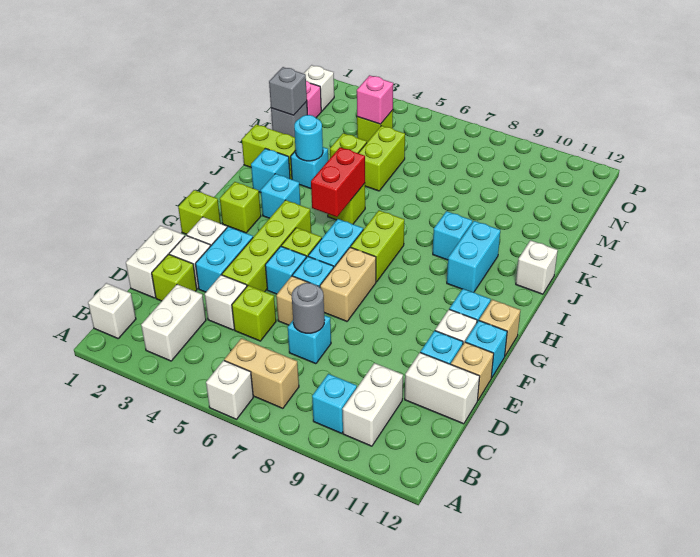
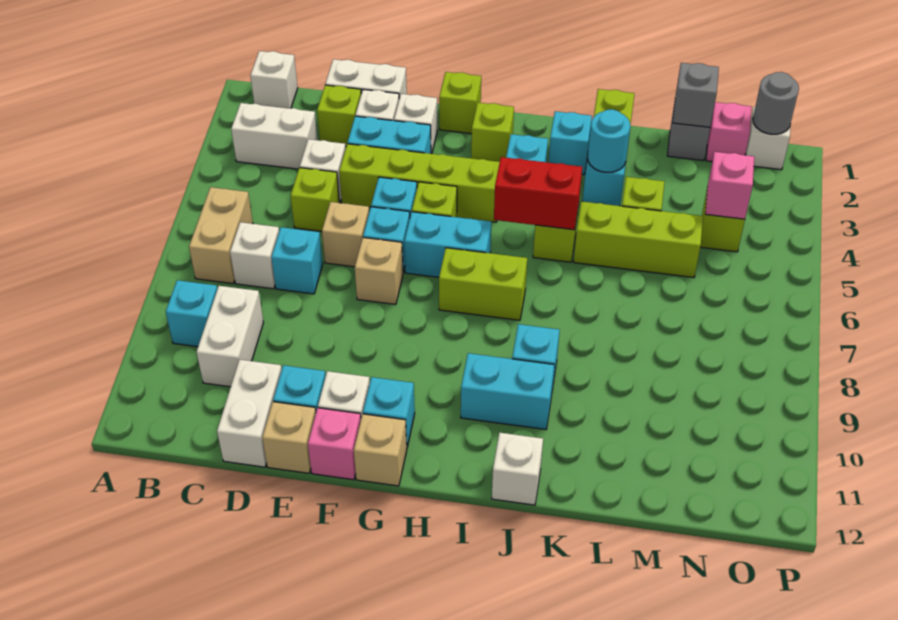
white 1x1 brick [206,360,253,419] -> white 1x1 brick moved to [230,222,279,289]
white 1x2 brick [342,363,403,446] -> white 1x2 brick turned to [197,286,263,387]
grey 1x1 round brick [292,283,324,333] -> grey 1x1 round brick moved to [753,72,799,134]
tan 1x2 brick [320,247,376,321] -> tan 1x1 brick [355,238,403,304]
cyan 1x1 brick [465,321,507,378] -> pink 1x1 brick [308,408,361,480]
lime 1x2 brick [359,126,405,191] -> lime 1x3 brick [574,201,703,278]

